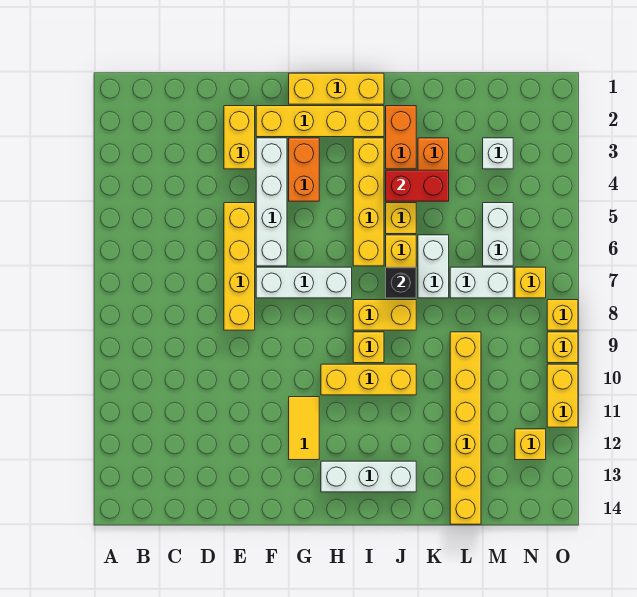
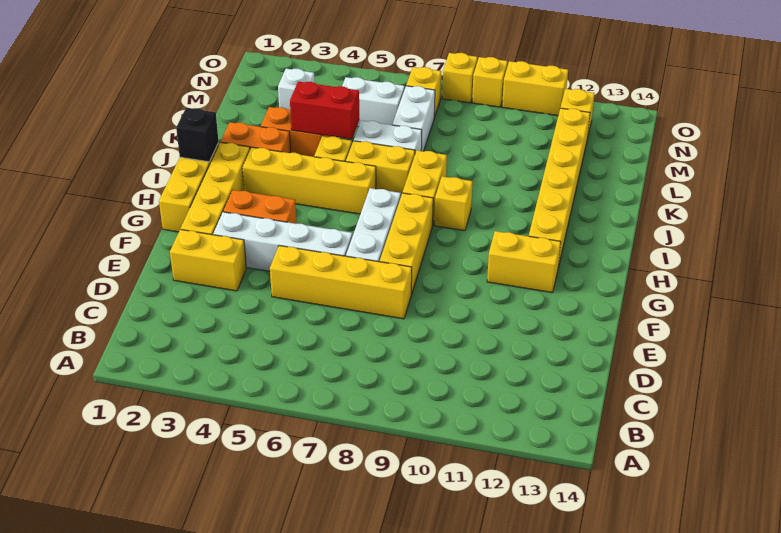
yellow 1x2 tile [289,397,319,460] -> yellow 1x2 brick [487,231,561,293]
yellow 1x3 brick [321,364,416,395] -> yellow 1x3 brick moved to [380,193,433,294]
white 1x3 brick [321,461,416,492] -> none
red 1x2 brick [386,170,449,201] -> red 1x2 brick turned to [290,82,360,139]
black 1x1 brick [386,267,416,298] -> black 1x1 brick moved to [176,108,219,162]
yellow 1x6 brick [450,332,481,524] -> yellow 1x6 brick turned to [529,108,590,267]

